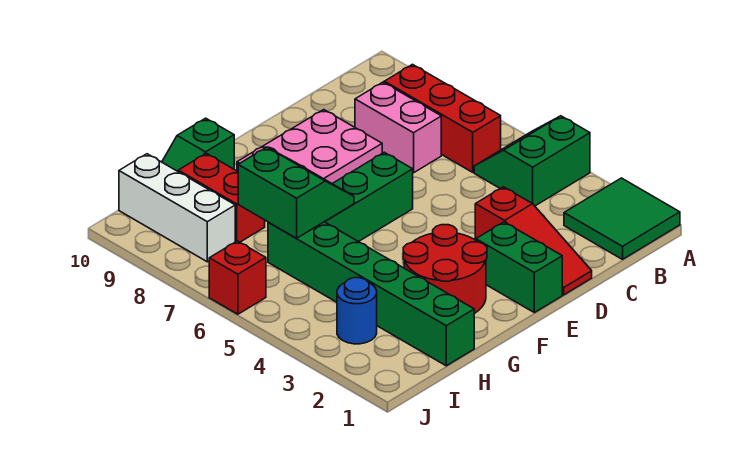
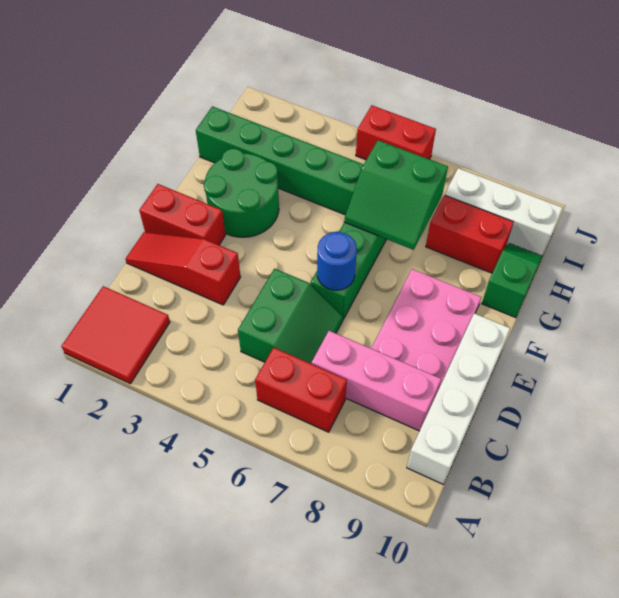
green 2x2 tile [564,178,680,259] -> red 2x2 tile [62,286,170,384]
green 2x2 slope [474,116,590,206] -> green 2x2 slope moved to [238,269,343,364]
red 1x3 brick [384,64,501,172] -> red 1x2 brick [255,347,347,432]
none -> white 1x4 brick [407,313,510,485]
pink 1x2 brick [355,82,441,173] -> pink 1x3 brick [312,331,441,431]
green 1x2 brick [476,222,562,313] -> red 1x2 brick [139,184,225,245]
red 2x2 round brick [403,225,487,314] -> green 2x2 round brick [204,149,279,237]
blue 1x1 round brick [337,278,377,344] -> blue 1x1 round brick moved to [317,232,357,290]
red 1x1 brick [209,241,266,314] -> red 1x2 brick [356,105,436,160]

